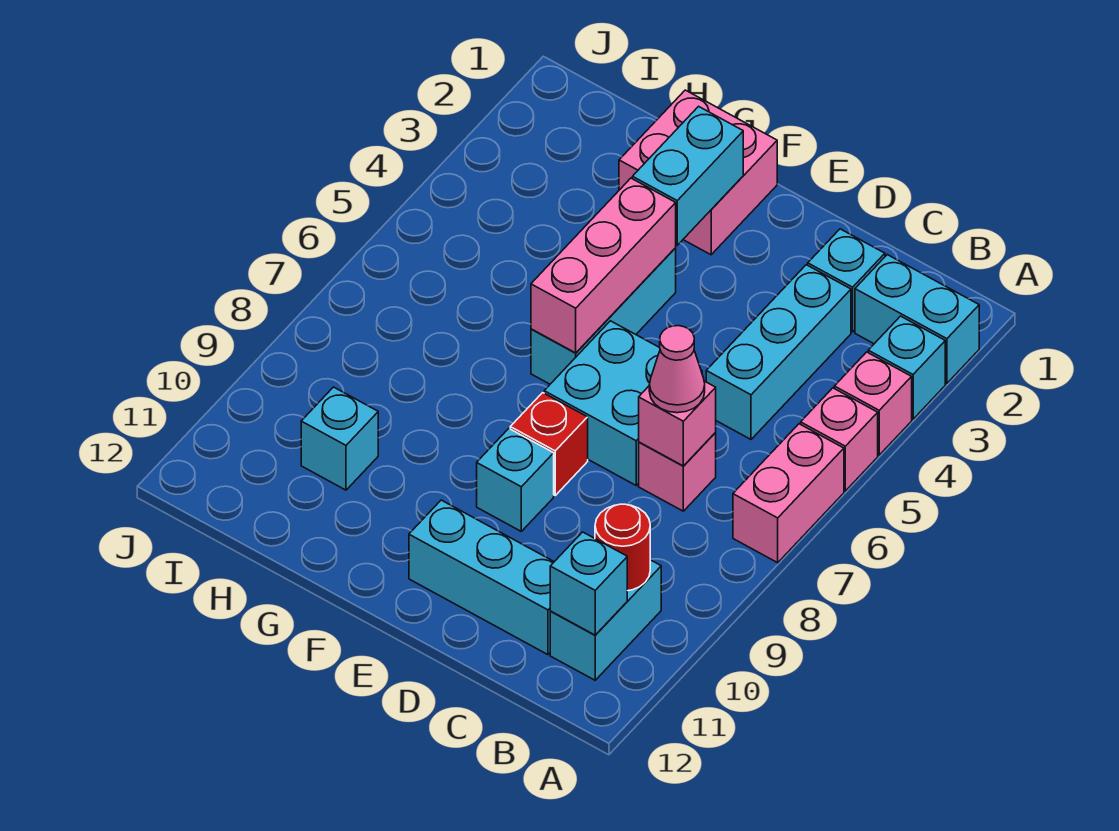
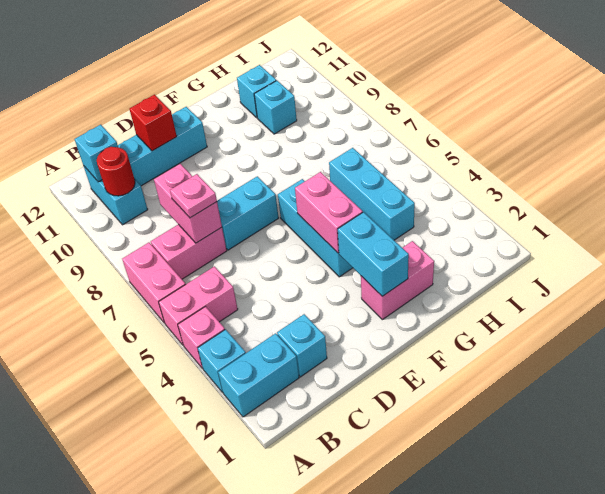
pink 1x1 brick [801,388,878,491] -> pink 1x2 brick [159,266,238,345]
cyan 1x3 brick [706,265,851,439] -> cyan 1x3 brick moved to [329,148,415,240]
pink 1x1 brick [639,433,716,511] -> pink 1x2 brick [151,224,227,279]
pink 1x1 brick [639,381,716,466] -> pink 1x2 brick [154,164,222,243]
pink 1x1 cone [649,326,705,413] -> pink 1x1 plate [170,174,217,218]
cyan 2x2 brick [544,321,702,485] -> cyan 1x2 brick [217,176,279,250]
red 1x1 brick [510,393,588,495] -> red 1x1 brick moved to [130,95,177,151]
cyan 1x1 brick [477,429,554,531] -> cyan 1x1 brick moved to [237,65,276,118]
pink 2x2 brick [619,90,777,255] -> pink 1x2 brick [361,241,434,320]
pink 1x3 brick [531,178,676,353] -> pink 1x2 brick [295,172,363,253]

